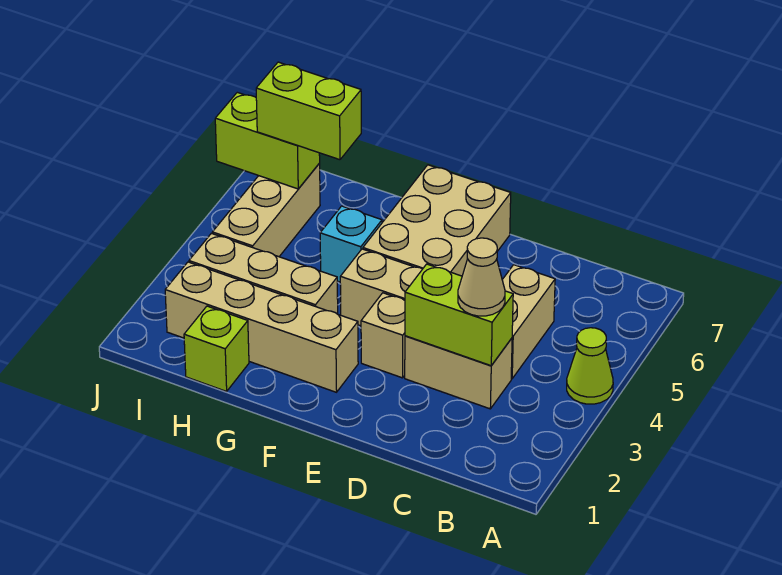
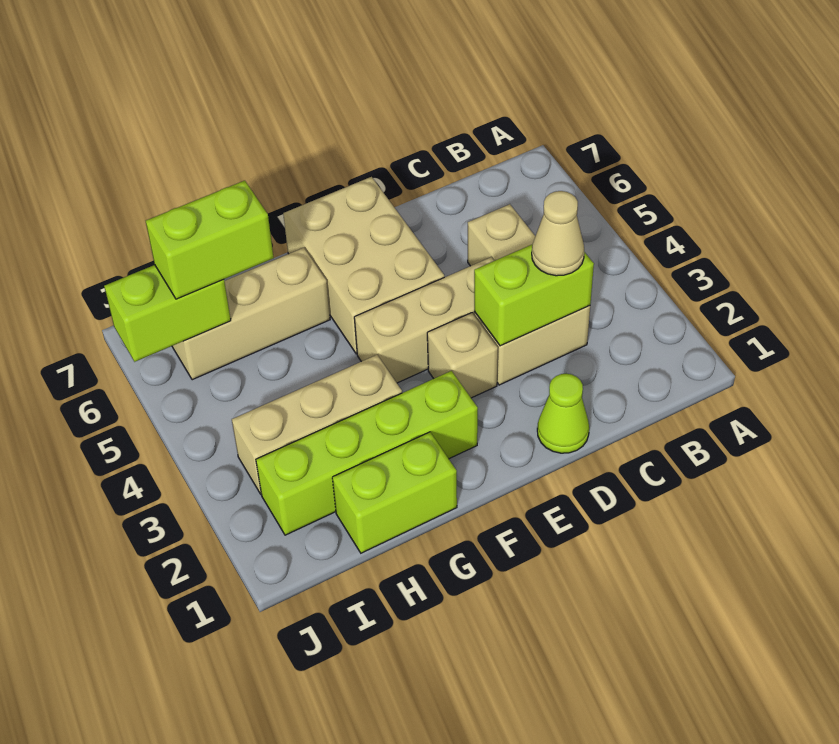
lime 1x1 cone [567,328,613,404] -> lime 1x1 cone moved to [537,374,589,453]
tan 1x4 brick [165,262,358,392] -> lime 1x4 brick [256,371,478,535]
cyan 1x1 brick [320,206,382,282] -> none
lime 1x1 brick [184,306,249,391] -> lime 1x2 brick [332,432,457,553]
tan 1x3 brick [212,163,320,257] -> tan 1x3 brick turned to [172,248,330,380]

